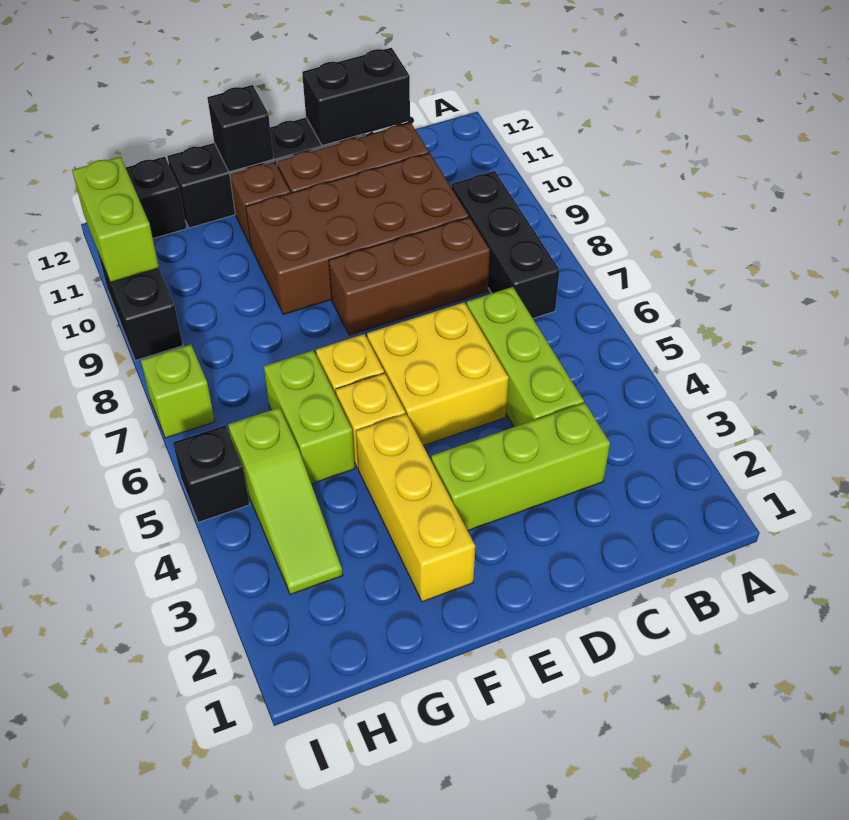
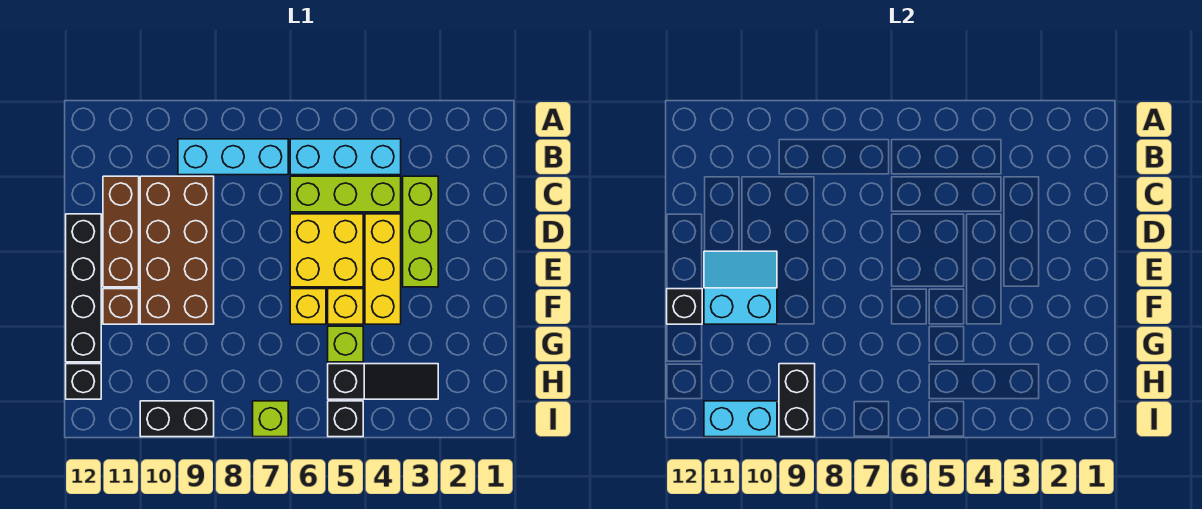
none -> cyan 1x3 brick [290,139,401,175]
black 1x3 brick [451,171,560,318] -> cyan 1x3 brick [178,139,288,175]
brown 1x3 brick [329,217,490,335] -> none
black 1x2 brick [302,48,410,146] -> black 1x2 brick moved to [779,364,815,437]
none -> cyan 2x2 slope [704,251,777,324]
yellow 1x3 brick [356,414,475,602] -> yellow 1x3 brick turned to [365,214,401,324]
lime 1x2 brick [264,351,355,484] -> lime 1x1 brick [328,326,363,362]
lime 1x3 slope [228,408,343,595] -> black 1x3 slope [328,364,438,399]
lime 1x2 brick [72,157,159,282] -> cyan 1x2 brick [704,401,777,437]

